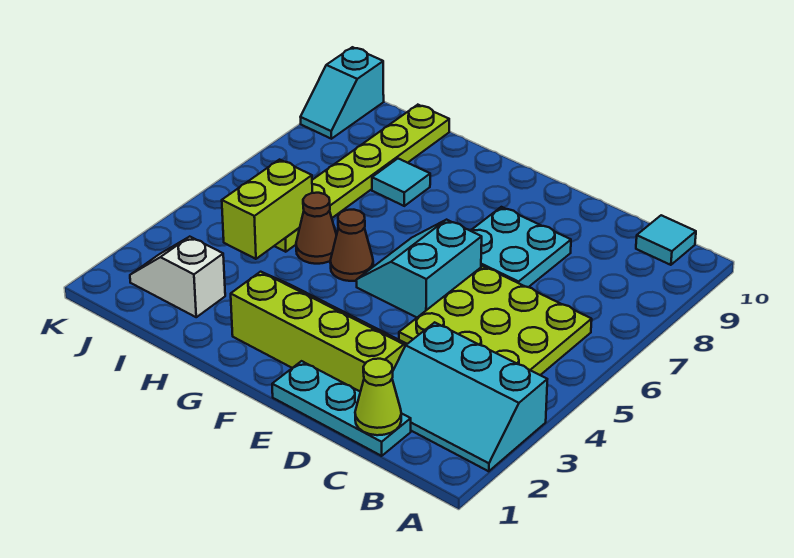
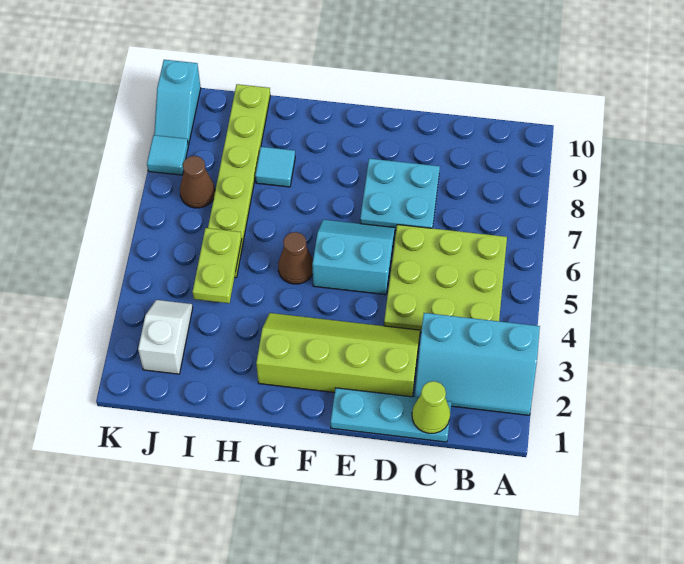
cyan 1x1 tile [636,215,696,265] -> cyan 1x1 tile moved to [147,135,188,175]
cyan 2x2 slope [356,220,482,317] -> cyan 2x2 slope turned to [312,220,395,295]
brown 1x1 cone [296,193,337,264] -> brown 1x1 cone moved to [180,156,215,208]
white 1x2 slope [130,237,225,317] -> white 1x2 slope turned to [138,300,193,374]
lime 1x2 brick [222,160,312,259] -> lime 1x2 plate [193,228,242,303]

